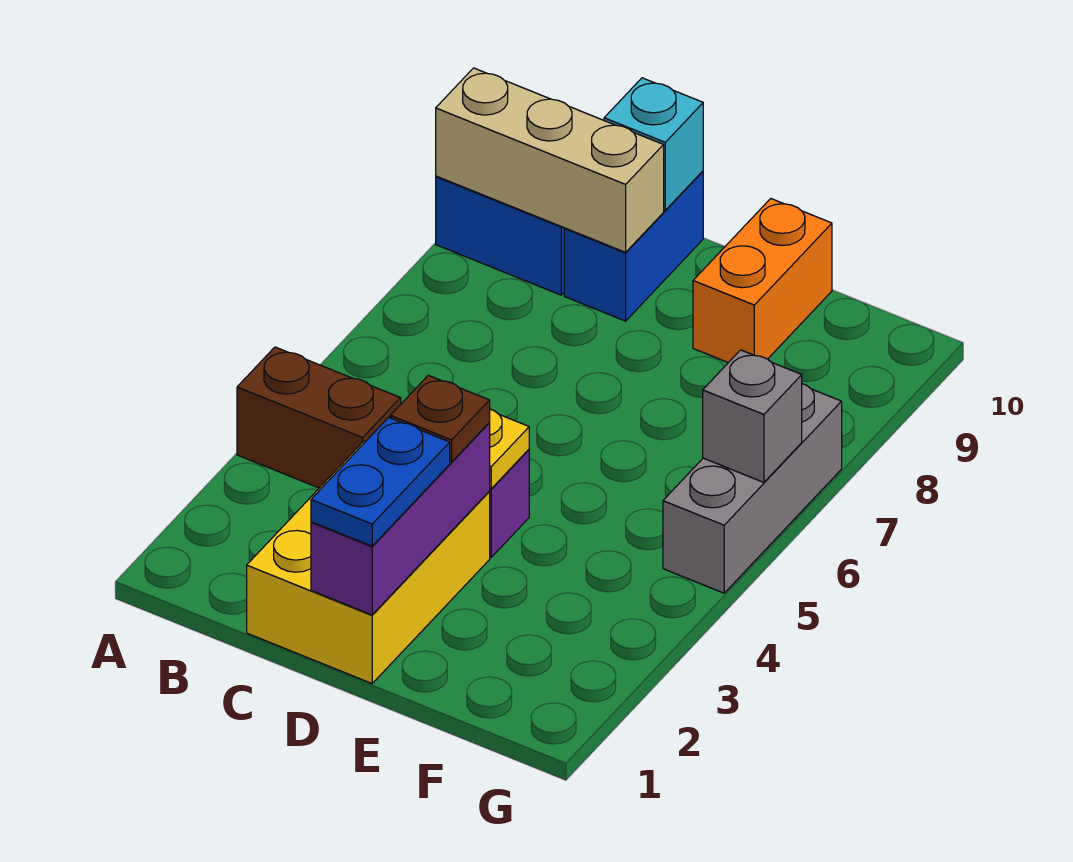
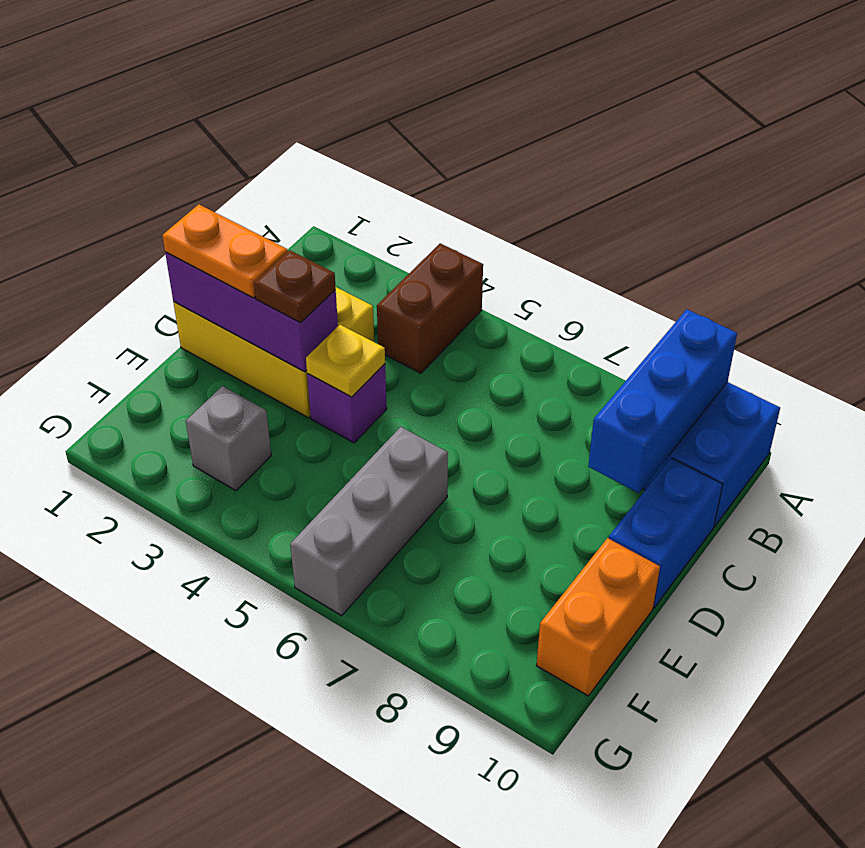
tan 1x3 brick [436,68,664,252] -> blue 1x3 brick [588,309,737,493]
blue 1x2 brick [564,171,703,321] -> blue 1x2 brick turned to [609,458,722,608]
cyan 1x1 brick [604,78,703,210] -> none
blue 1x2 plate [311,417,450,546] -> orange 1x2 plate [162,204,288,298]
orange 1x2 brick [693,199,832,363] -> orange 1x2 brick turned to [536,538,660,696]
grey 1x3 brick [663,384,842,593] -> grey 1x3 brick turned to [290,427,448,616]
grey 1x1 brick [703,350,802,482] -> grey 1x1 brick moved to [186,386,271,491]

